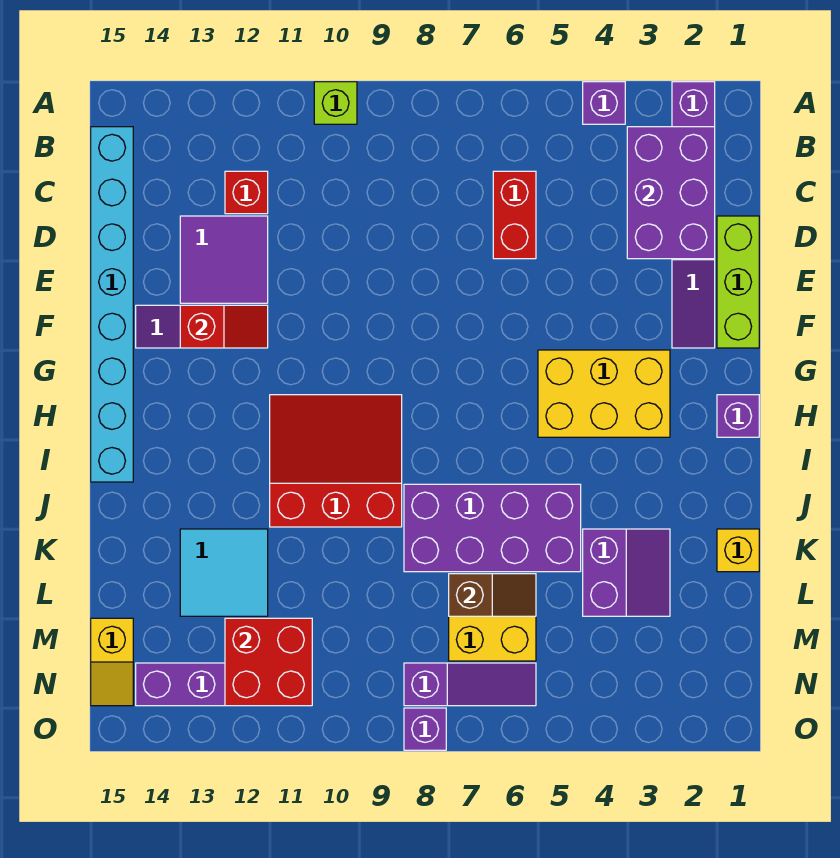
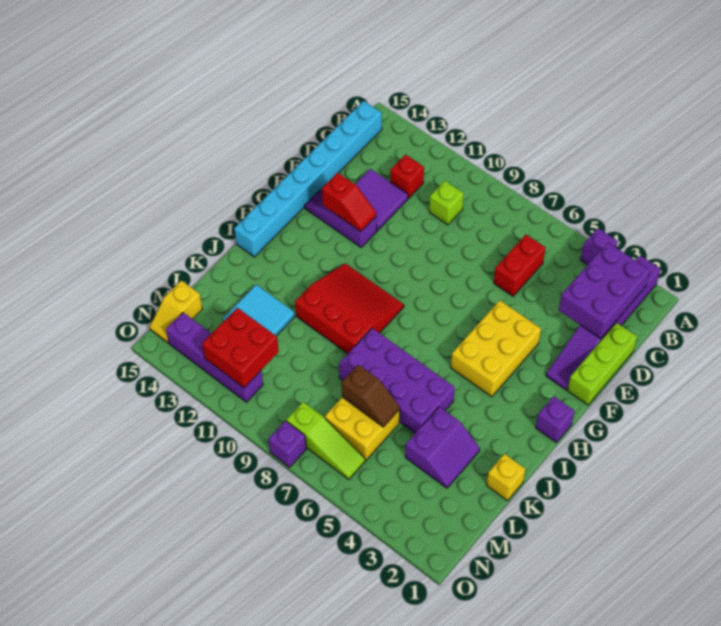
lime 1x1 brick [314,82,357,124] -> lime 1x1 brick moved to [429,181,464,225]
yellow 2x3 brick [538,350,670,437] -> yellow 2x3 brick turned to [451,300,541,397]
purple 1x3 slope [404,663,536,706] -> lime 1x3 slope [286,402,365,480]

